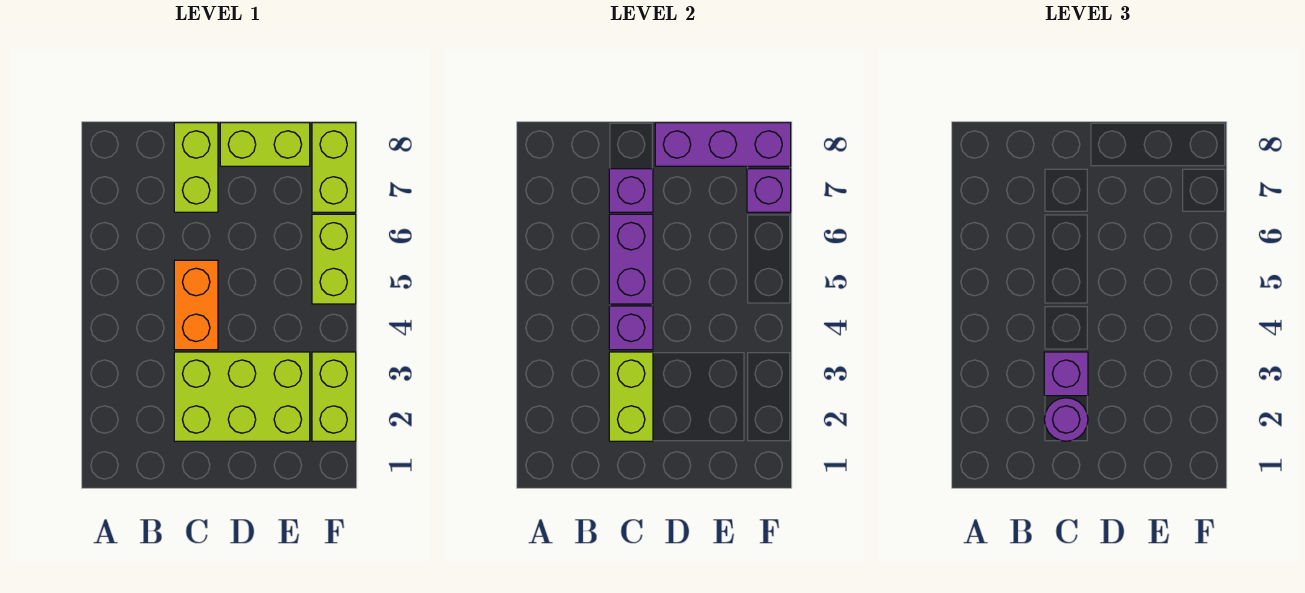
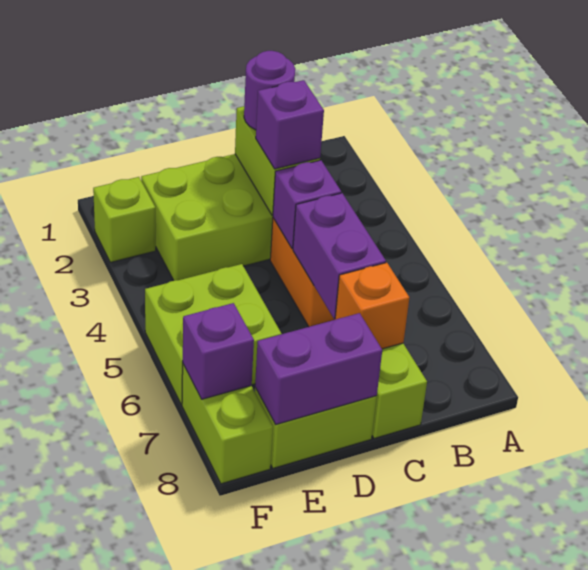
purple 1x1 brick [609,169,653,212] -> orange 1x1 brick [335,263,409,349]
purple 1x3 brick [655,123,791,166] -> purple 1x2 brick [255,313,382,424]
lime 1x2 brick [312,352,356,441] -> lime 1x1 brick [93,177,156,262]
lime 1x2 brick [312,214,356,304] -> lime 2x2 brick [145,264,282,405]

